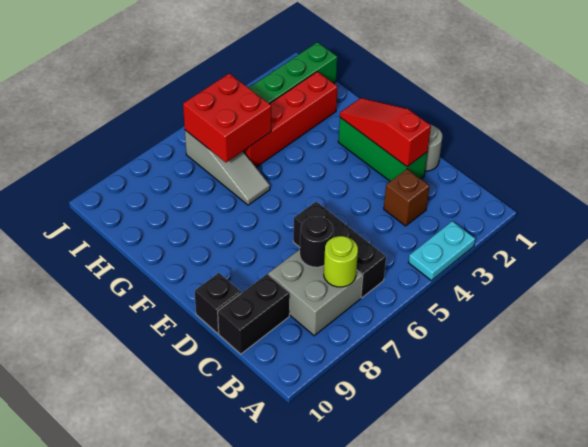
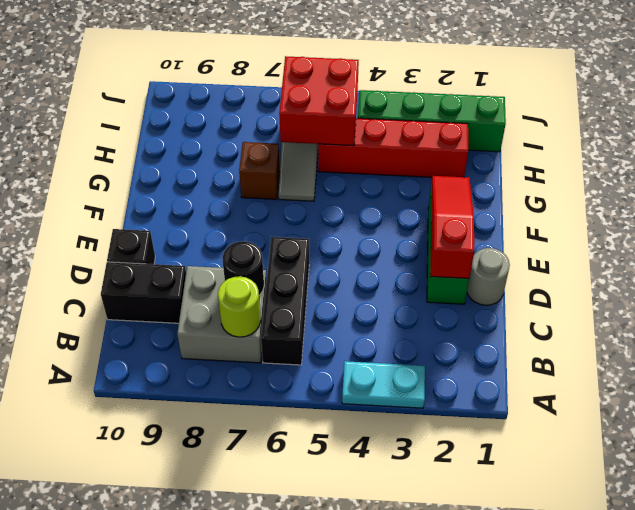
brown 1x1 brick [384,169,430,226] -> brown 1x1 brick moved to [239,142,280,199]

